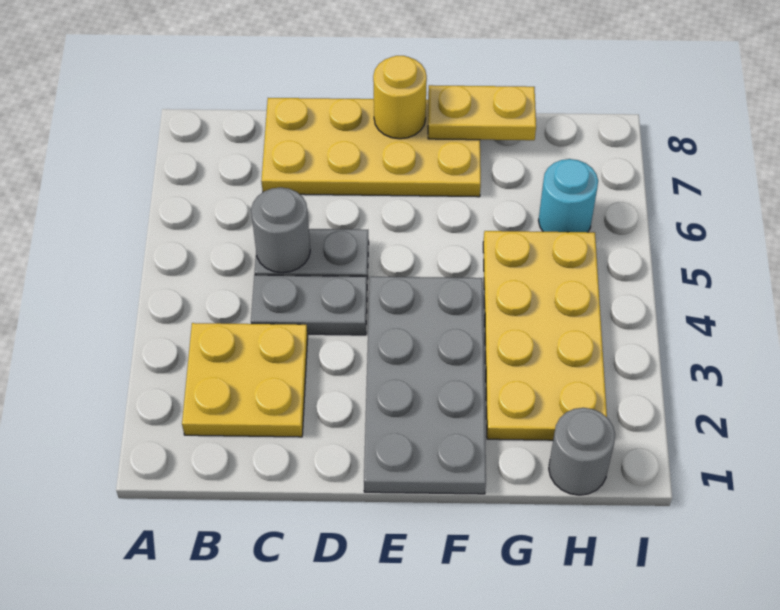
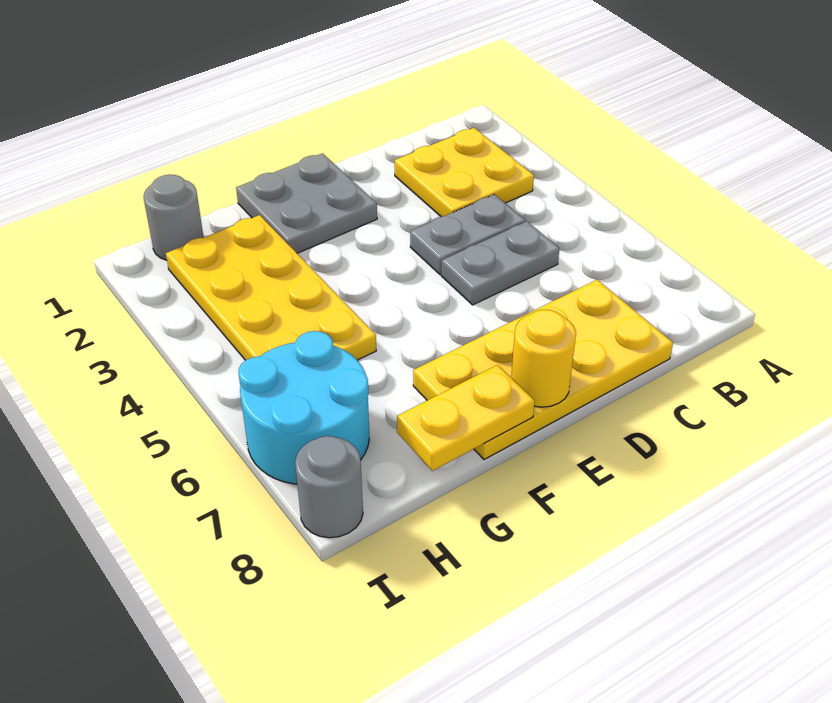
grey 1x1 round brick [251,187,310,273] -> grey 1x1 round brick moved to [295,436,363,538]
grey 2x4 plate [364,277,486,494] -> grey 2x2 plate [236,153,377,253]
cyan 1x1 round brick [539,159,598,232] -> cyan 2x2 round brick [239,331,369,484]

